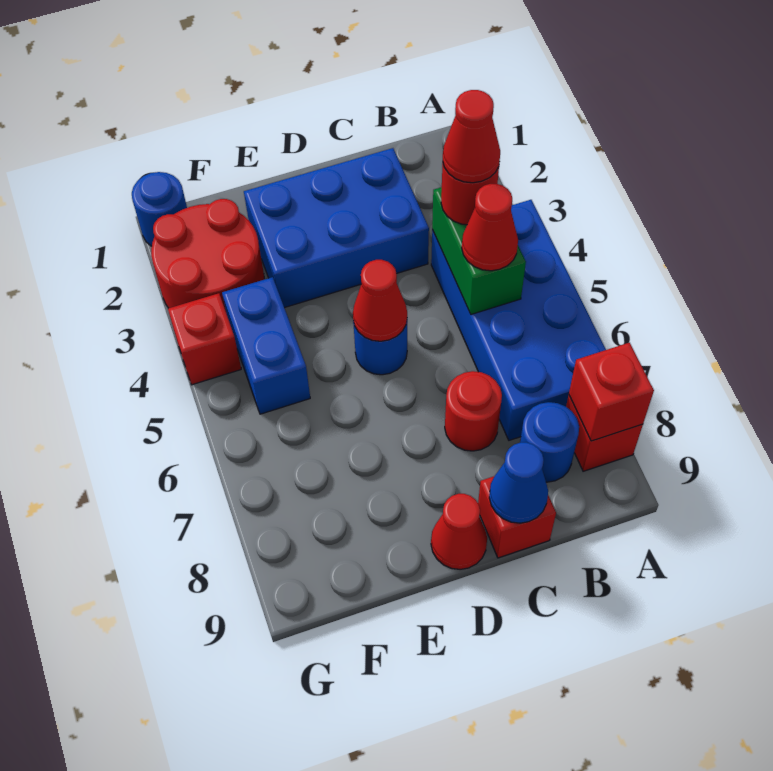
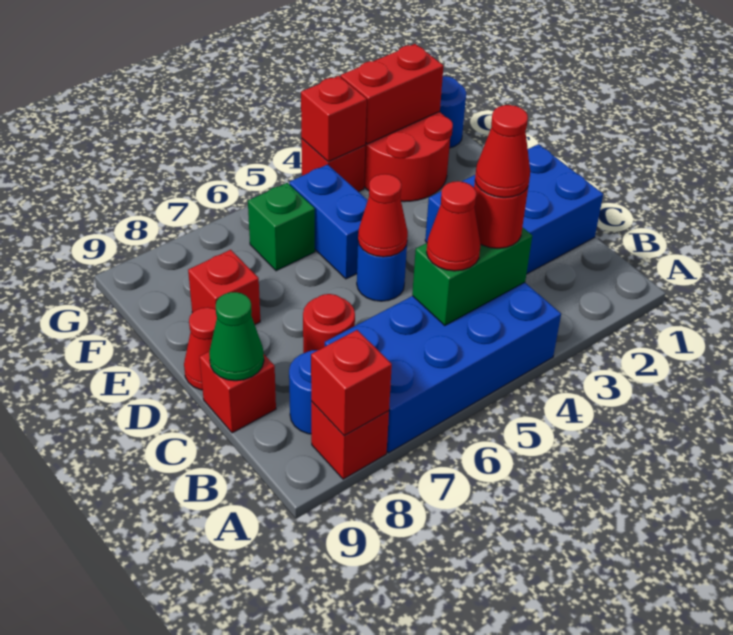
blue 2x3 brick [244,148,429,308] -> blue 2x3 brick turned to [425,144,603,274]
blue 1x1 cone [489,442,548,523] -> green 1x1 cone [209,292,264,381]
none -> red 1x1 brick [188,250,260,324]
blue 1x2 brick [222,277,310,414] -> blue 1x2 brick turned to [289,165,368,279]
none -> green 1x1 brick [248,183,315,271]
none -> red 1x2 brick [341,44,444,144]
none -> red 1x1 brick [301,76,367,162]

